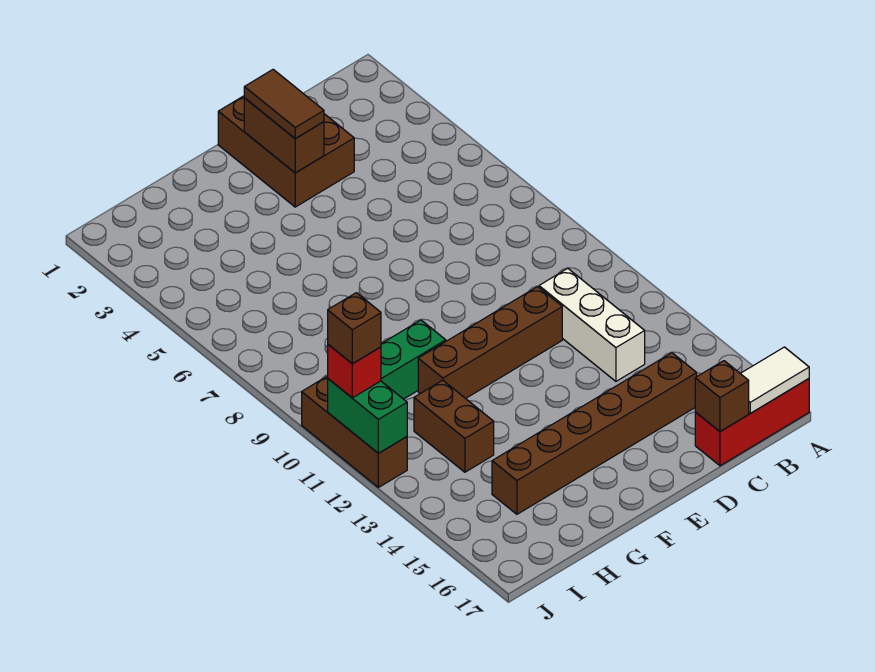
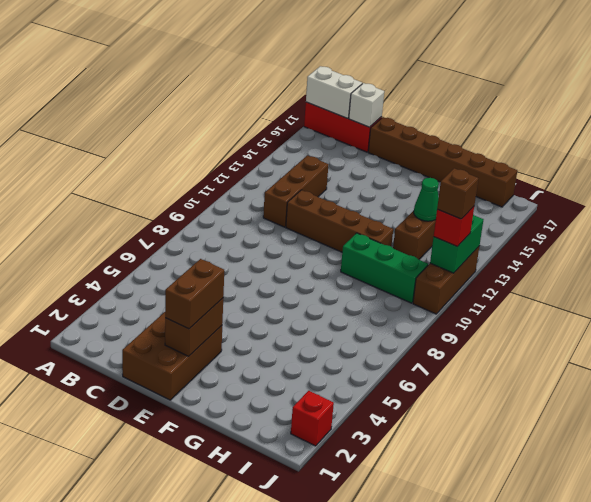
white 1x2 tile [740,347,809,413] -> white 1x2 brick [306,66,362,118]
white 1x3 brick [539,268,645,381] -> brown 1x3 brick [263,155,329,227]
brown 1x6 brick [492,353,697,514] -> brown 1x6 brick moved to [368,117,517,207]
brown 1x1 brick [695,361,749,432] -> white 1x1 brick [349,83,384,127]
brown 1x2 tile [244,69,324,139] -> brown 1x2 brick [165,259,224,329]
none -> green 1x1 cone [414,178,439,221]
none -> red 1x1 brick [291,391,334,446]

